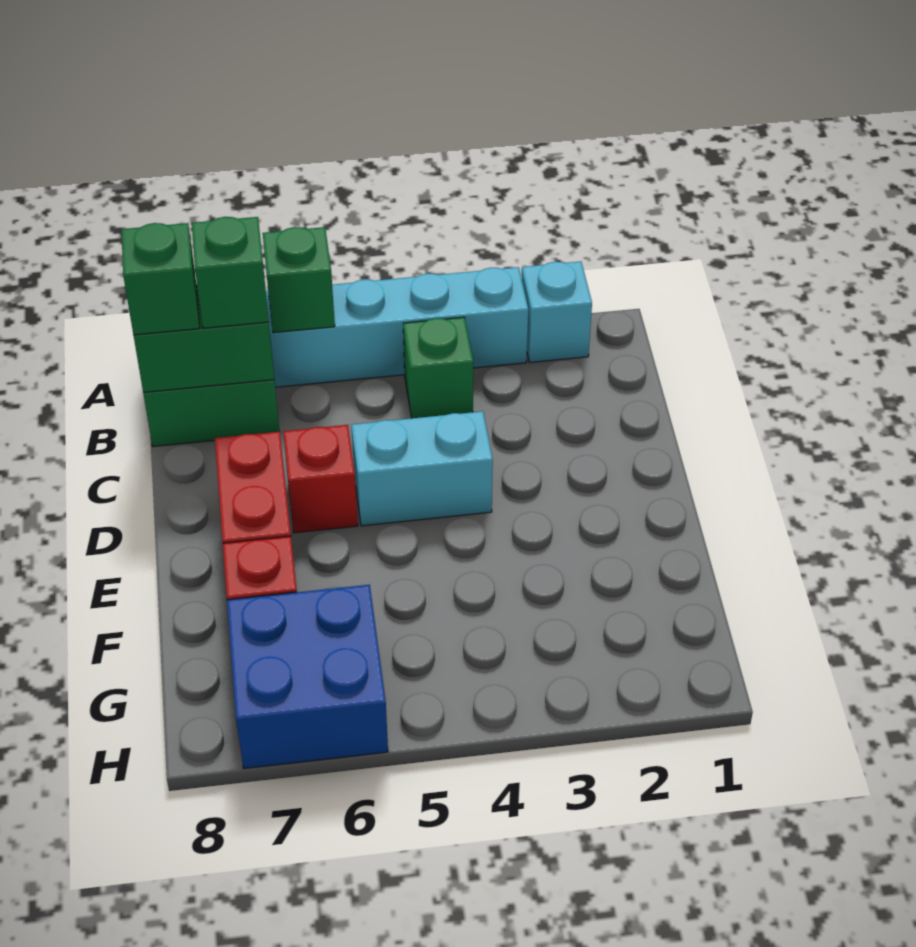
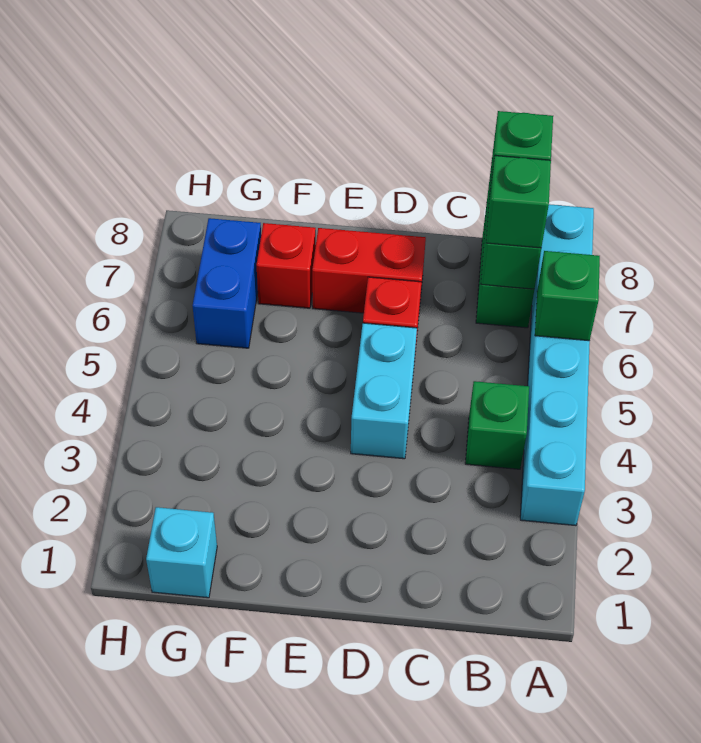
cyan 1x1 brick [522,261,592,362] -> cyan 1x1 brick moved to [146,507,217,598]
blue 2x2 brick [227,585,388,769] -> blue 1x2 brick [193,218,261,348]

